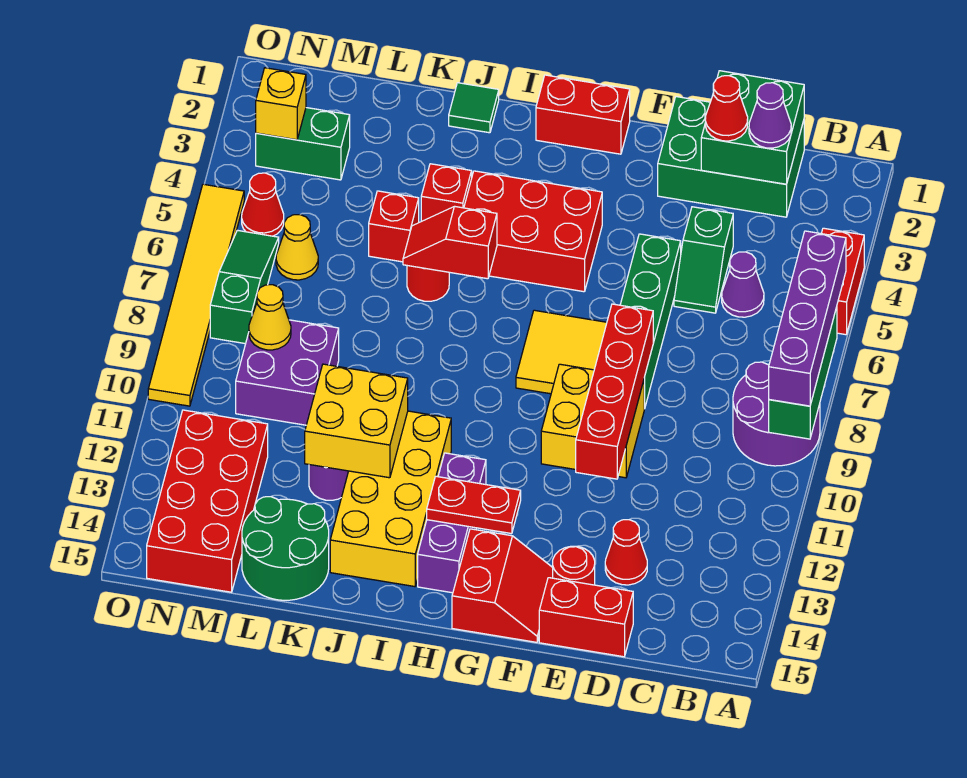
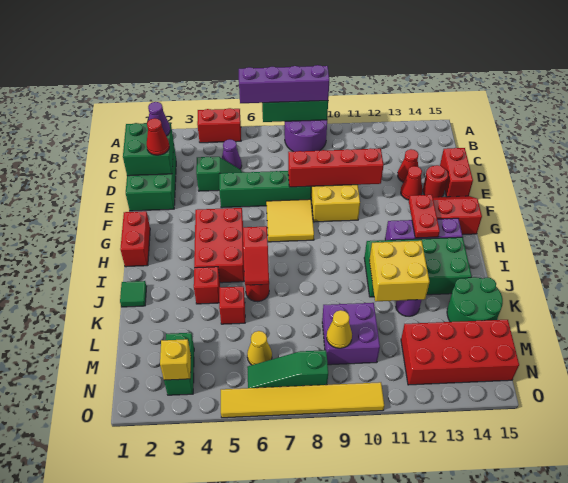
yellow 2x4 brick [330,411,451,587] -> green 2x4 brick [364,237,472,297]
red 1x1 cone [242,173,284,236] -> red 1x1 cone moved to [401,166,422,200]

